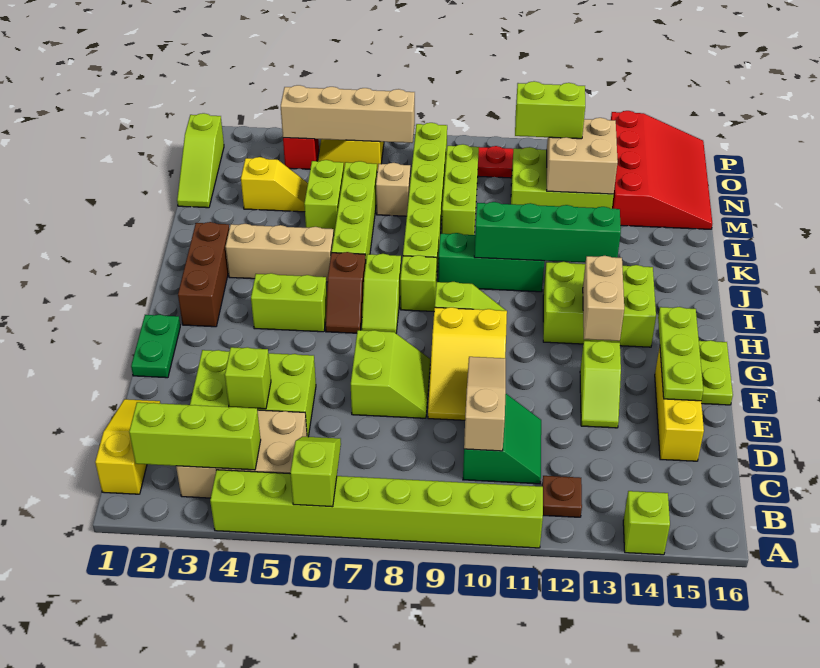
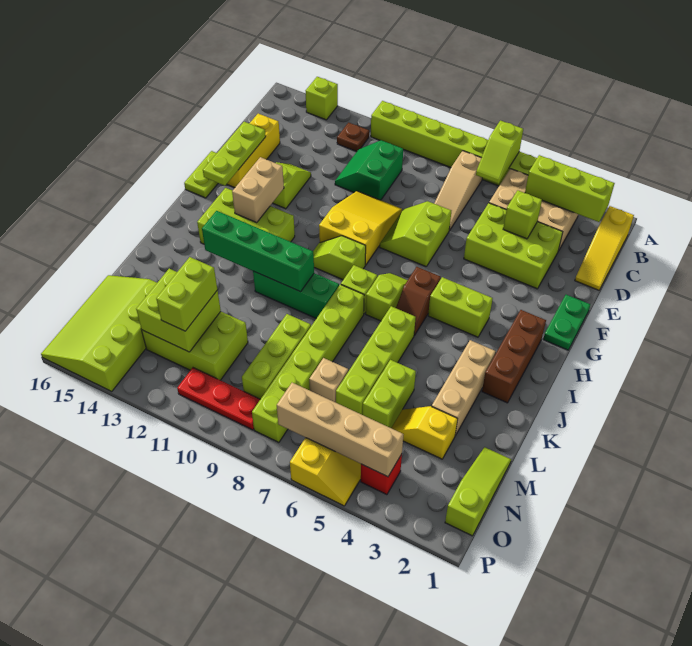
tan 1x3 slope [464,357,506,451] -> tan 1x3 slope moved to [434,151,482,230]
brown 1x2 slope [326,252,366,333] -> brown 1x2 slope turned to [396,267,441,336]
tan 1x3 brick [225,224,334,282] -> tan 1x3 brick turned to [432,340,496,436]
tan 2x2 brick [547,118,618,194] -> lime 2x2 brick [136,269,221,352]
red 3x4 slope [611,111,712,229] -> lime 3x4 slope [41,275,157,391]
lime 1x2 brick [515,81,585,139] -> lime 1x2 brick turned to [156,257,217,331]

